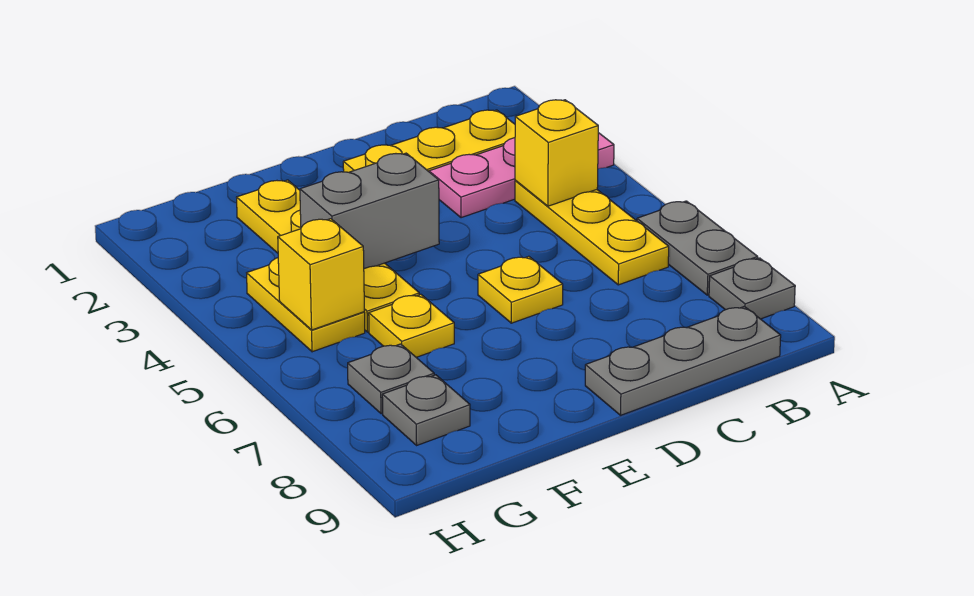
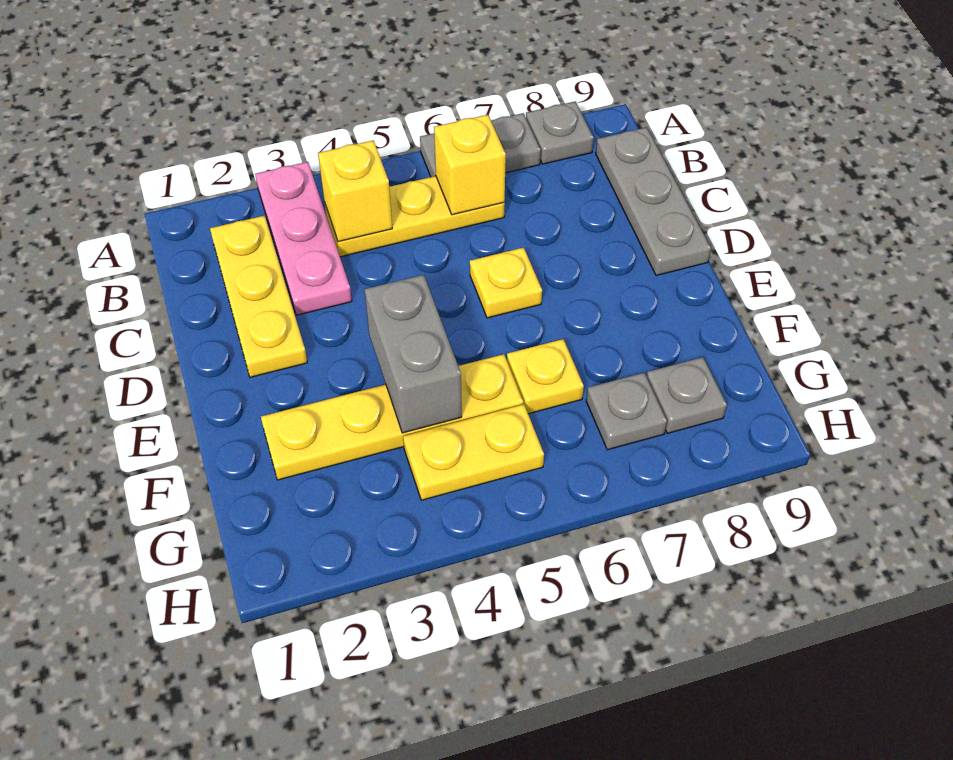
yellow 1x1 brick [278,219,364,330] -> yellow 1x1 brick moved to [434,115,506,215]

